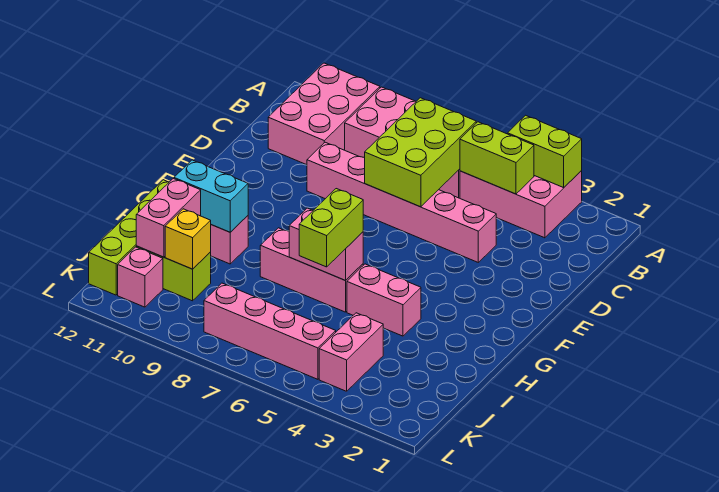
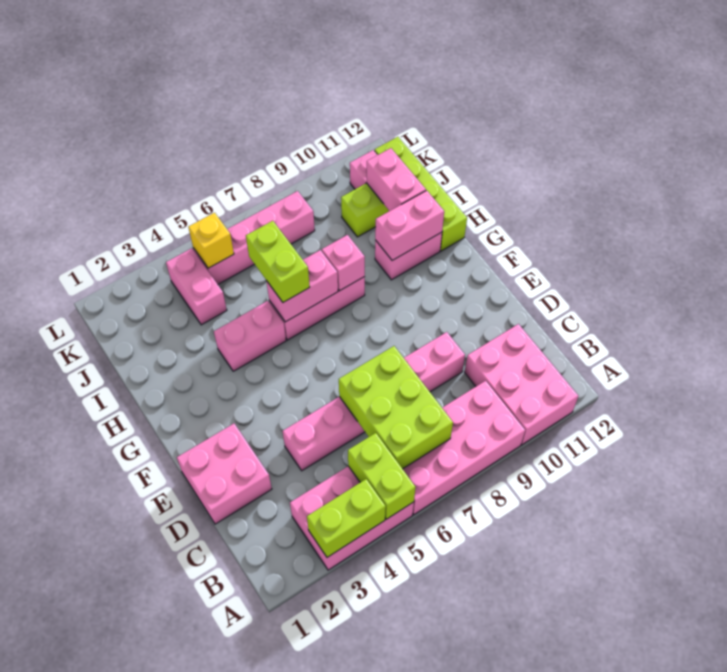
lime 1x2 brick [460,122,534,194] -> lime 1x2 brick turned to [348,433,415,519]
none -> pink 2x2 brick [177,424,272,524]
none -> pink 1x1 brick [322,235,365,291]
cyan 1x2 brick [174,160,248,232] -> pink 1x2 brick [375,190,444,260]
yellow 1x1 brick [165,209,211,269] -> yellow 1x1 brick moved to [188,213,234,268]

